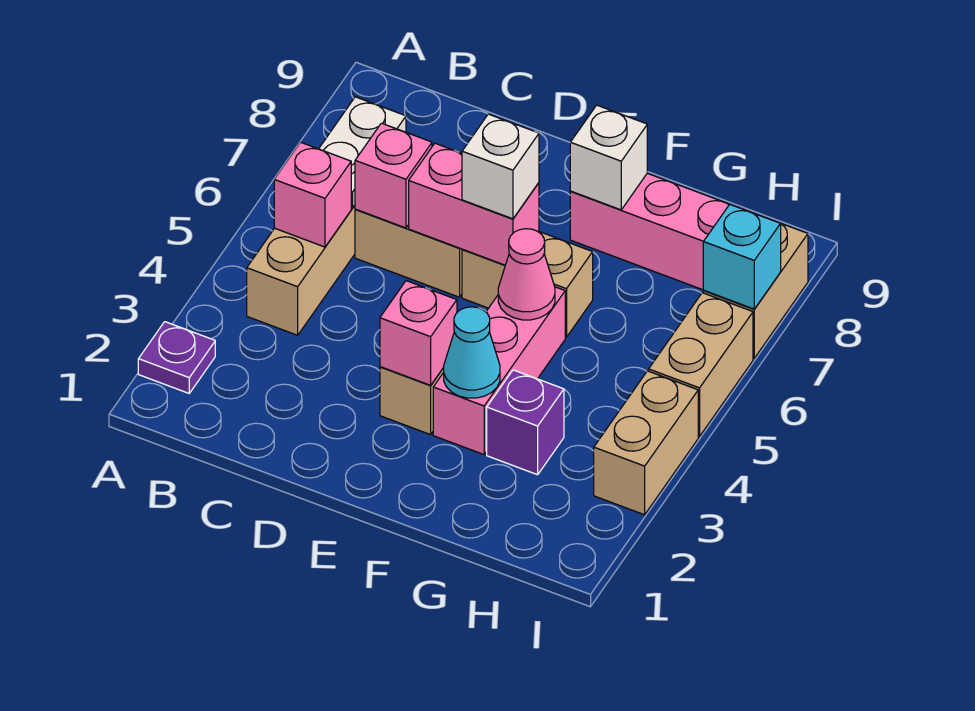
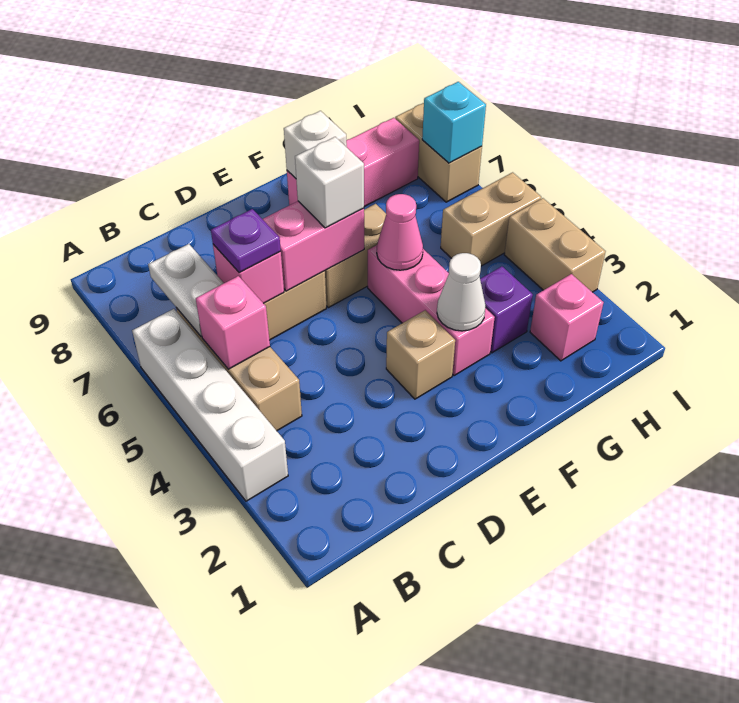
purple 1x1 plate [138,322,215,393] -> purple 1x1 plate moved to [211,209,281,273]
none -> white 1x4 brick [132,309,288,501]
pink 1x1 brick [380,281,457,385] -> pink 1x1 brick moved to [530,274,603,361]
cyan 1x1 cone [444,307,500,398] -> white 1x1 cone [437,253,486,331]
tan 1x2 brick [649,293,753,437] -> tan 1x2 brick turned to [441,172,541,266]

